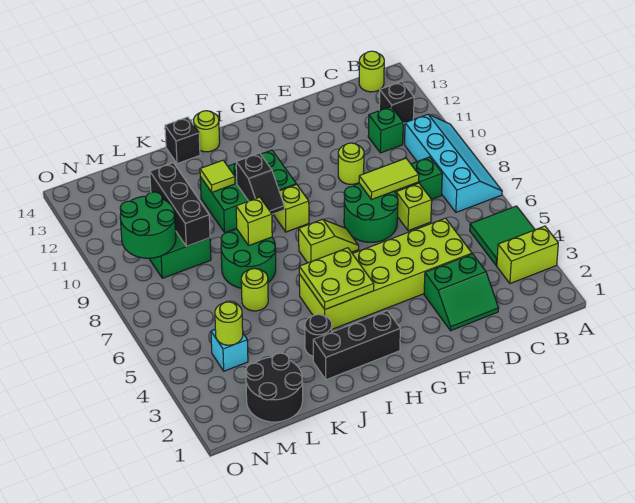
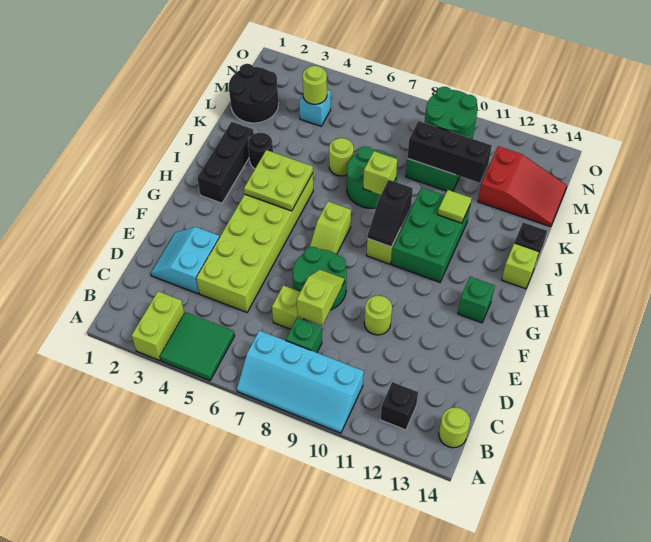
green 1x1 brick [368,107,403,153] -> green 1x1 brick moved to [458,277,495,323]
green 2x2 slope [424,254,498,331] -> cyan 2x2 slope [151,227,219,294]
lime 1x2 tile [359,158,419,200] -> lime 1x2 slope [297,270,344,325]
black 1x2 slope [236,153,284,214] -> black 1x2 slope turned to [367,180,413,247]
lime 1x1 round brick [194,111,220,152] -> lime 1x1 brick [502,243,539,289]
none -> red 2x3 slope [478,146,567,227]

